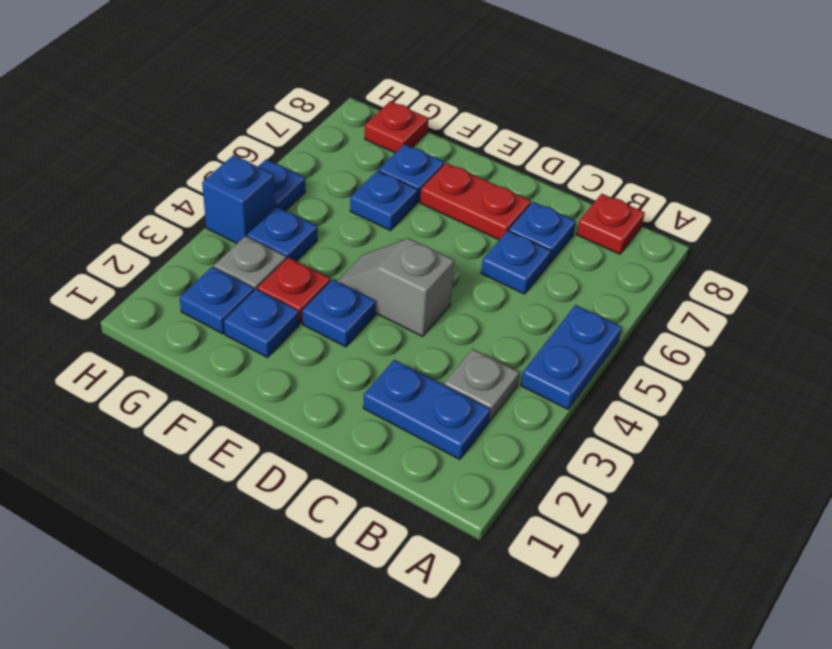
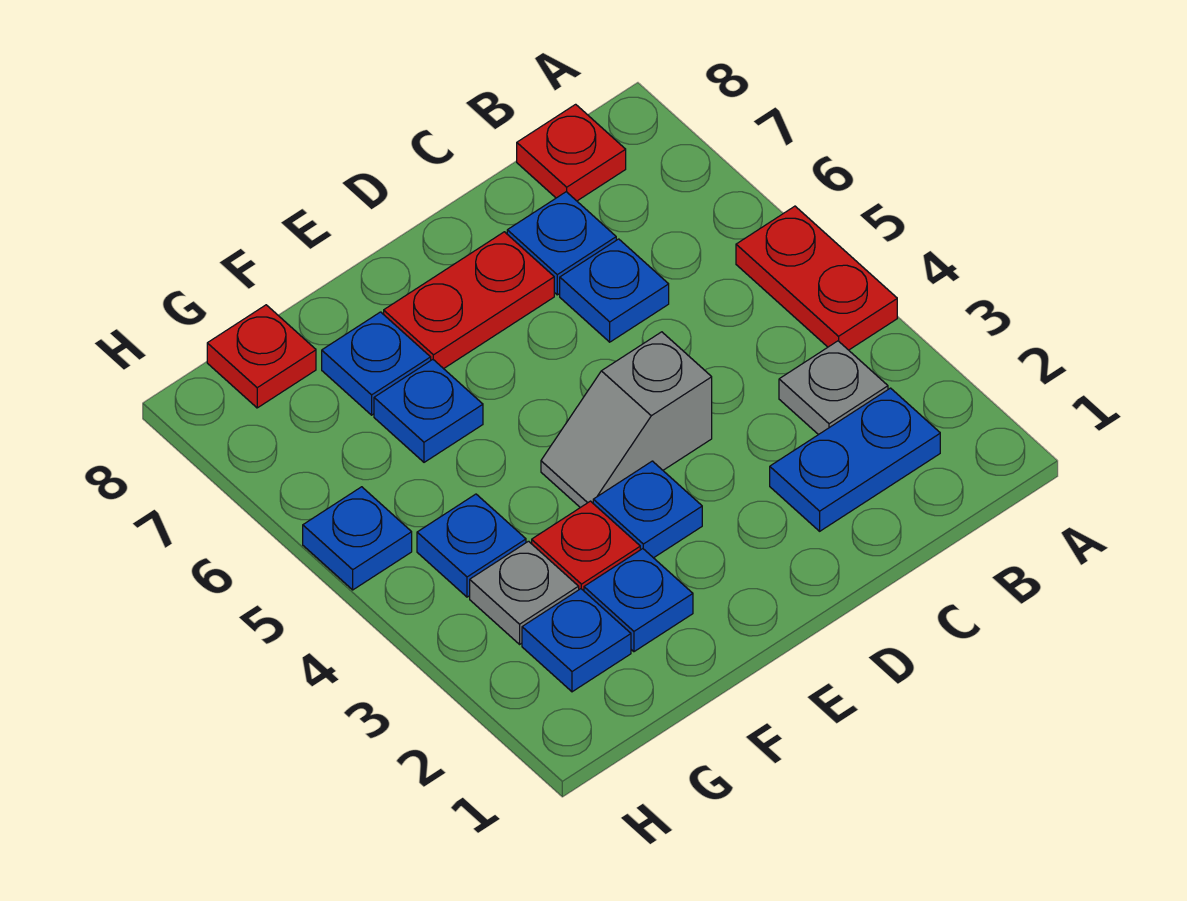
blue 1x2 plate [521,305,622,409] -> red 1x2 plate [736,206,897,350]
blue 1x1 brick [202,155,275,243] -> none

